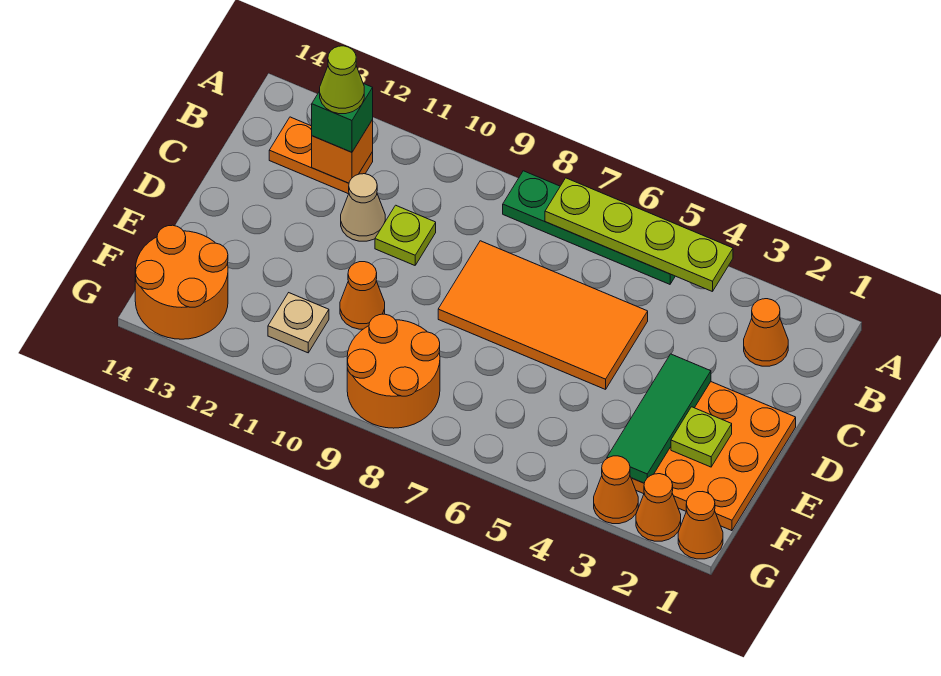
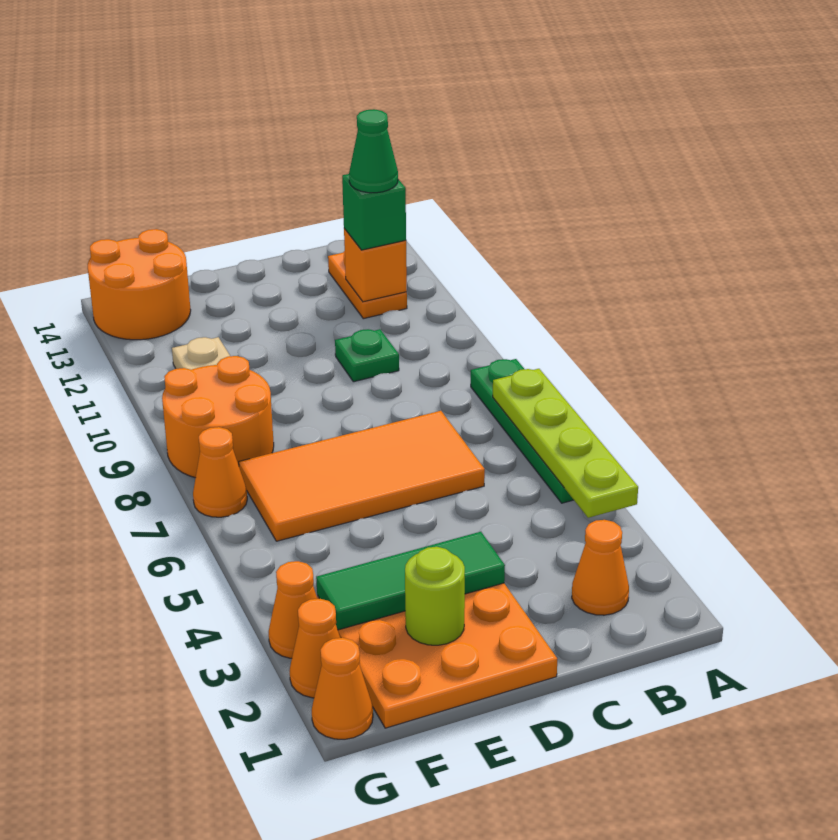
lime 1x1 cone [320,46,364,114] -> green 1x1 cone [349,109,398,193]
orange 2x4 tile [438,241,648,389] -> orange 2x4 tile turned to [239,411,485,541]
lime 1x1 plate [375,205,436,265] -> green 1x1 plate [335,329,399,382]
tan 1x1 cone [341,174,385,241] -> none
lime 1x1 plate [671,407,732,467] -> lime 1x1 round brick [405,547,465,645]
orange 1x1 cone [340,262,385,329] -> orange 1x1 cone moved to [193,427,247,517]

